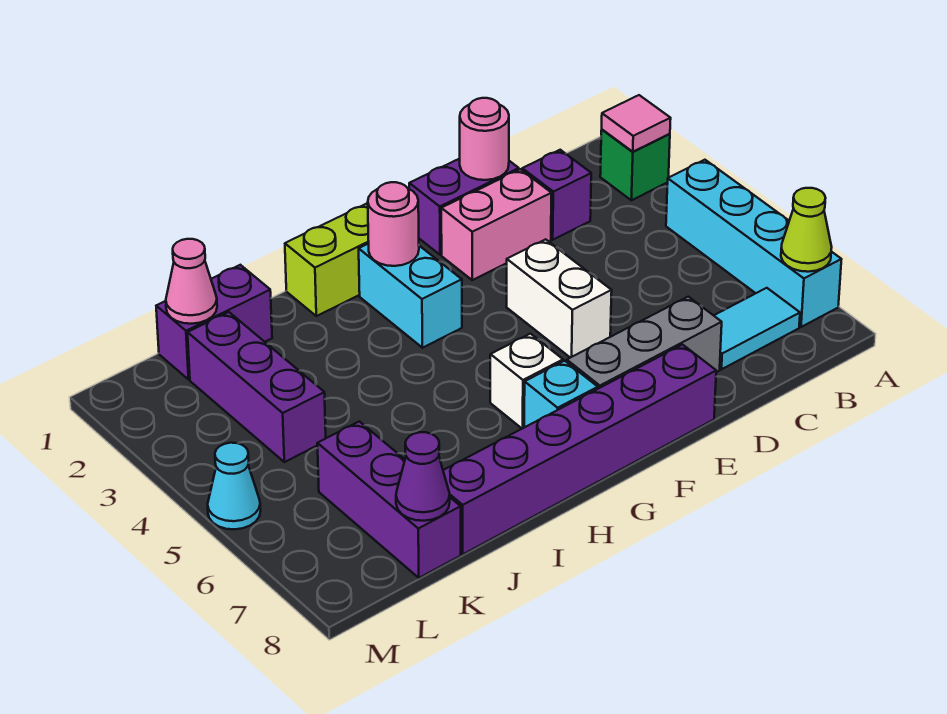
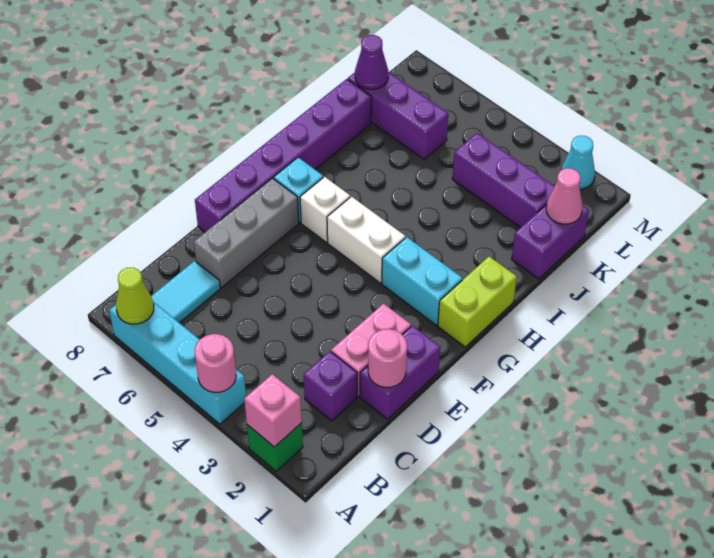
pink 1x1 tile [602,95,671,152] -> pink 1x1 brick [244,374,302,447]
white 1x2 brick [506,239,612,358] -> white 1x2 brick moved to [327,197,405,283]
pink 1x1 round brick [368,182,419,266] -> pink 1x1 round brick moved to [195,334,236,392]
cyan 1x1 cone [208,443,261,529] -> cyan 1x1 cone moved to [561,136,595,189]

